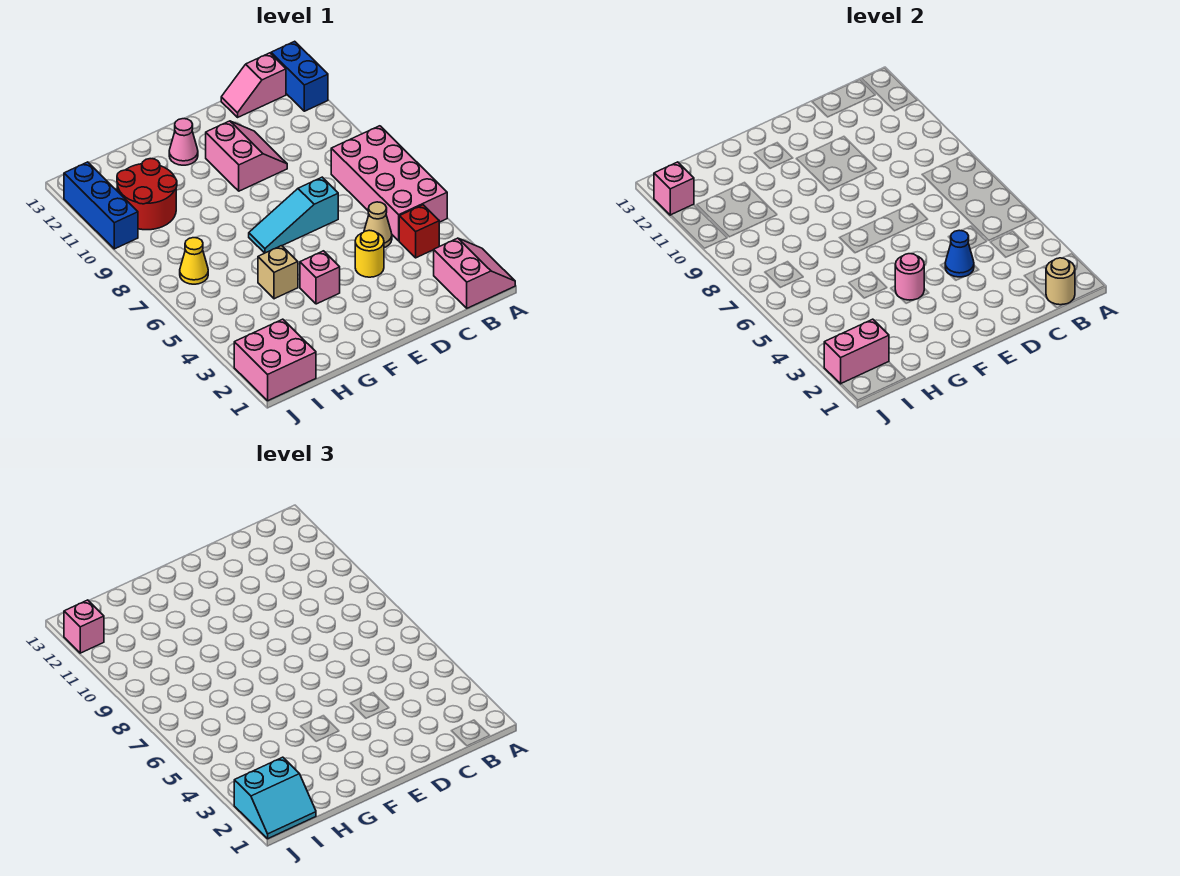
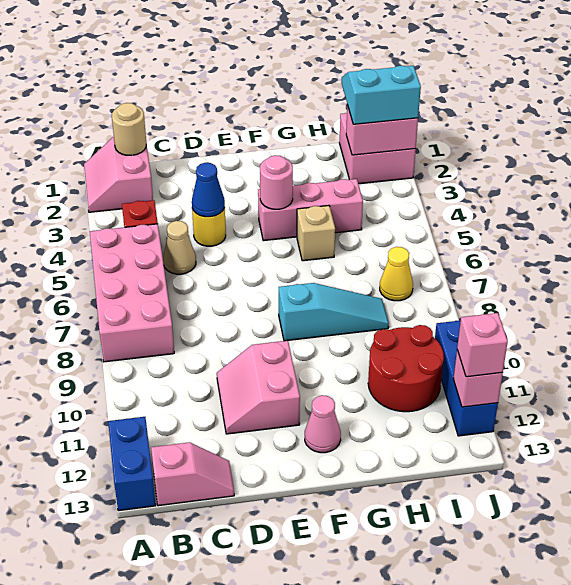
cyan 1x3 slope [249,177,338,253] -> cyan 1x3 slope moved to [279,283,389,341]
pink 1x1 brick [300,251,340,304] -> pink 1x3 brick [258,179,363,241]

